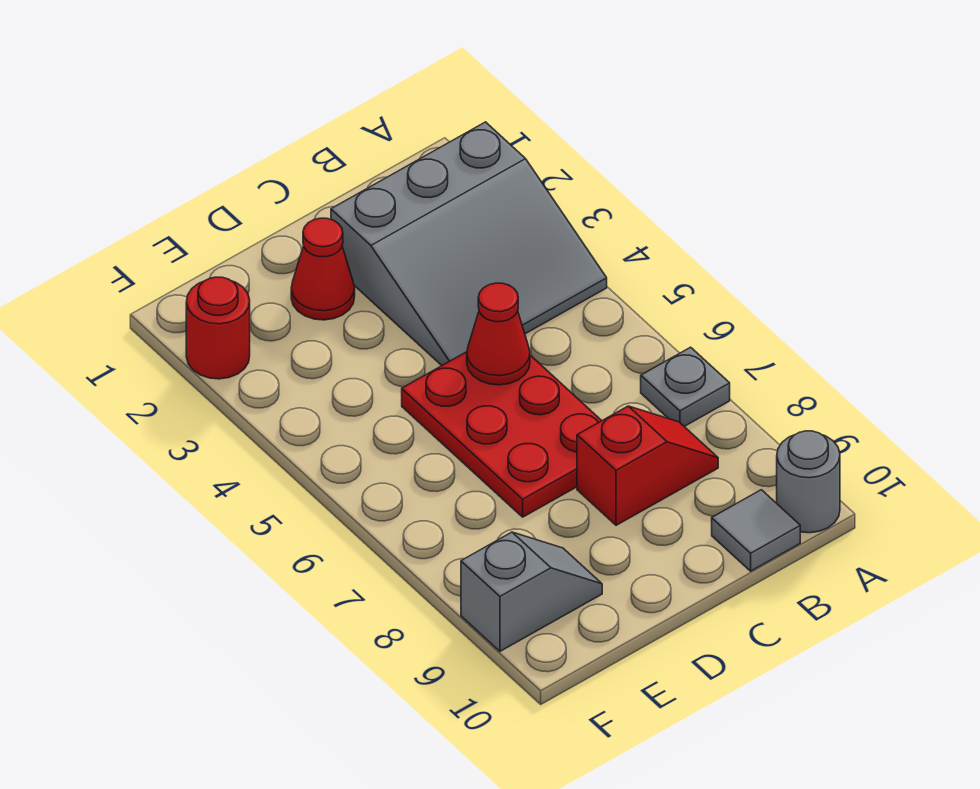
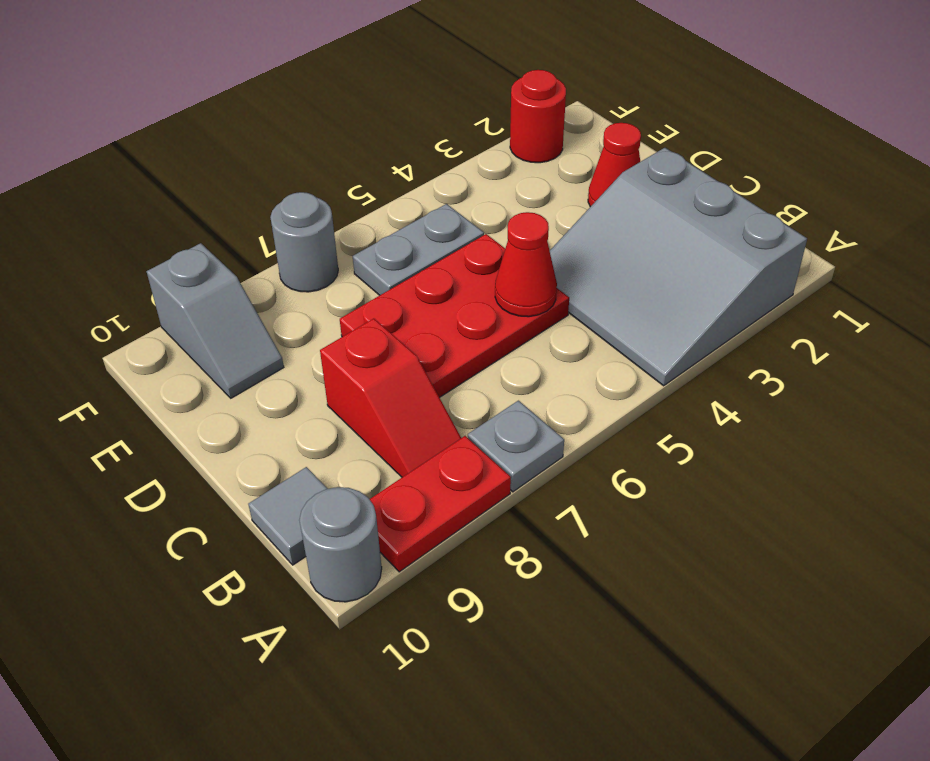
none -> red 1x2 plate [370,436,511,572]
none -> grey 1x2 plate [353,204,484,295]
none -> grey 1x1 round brick [270,192,338,292]

